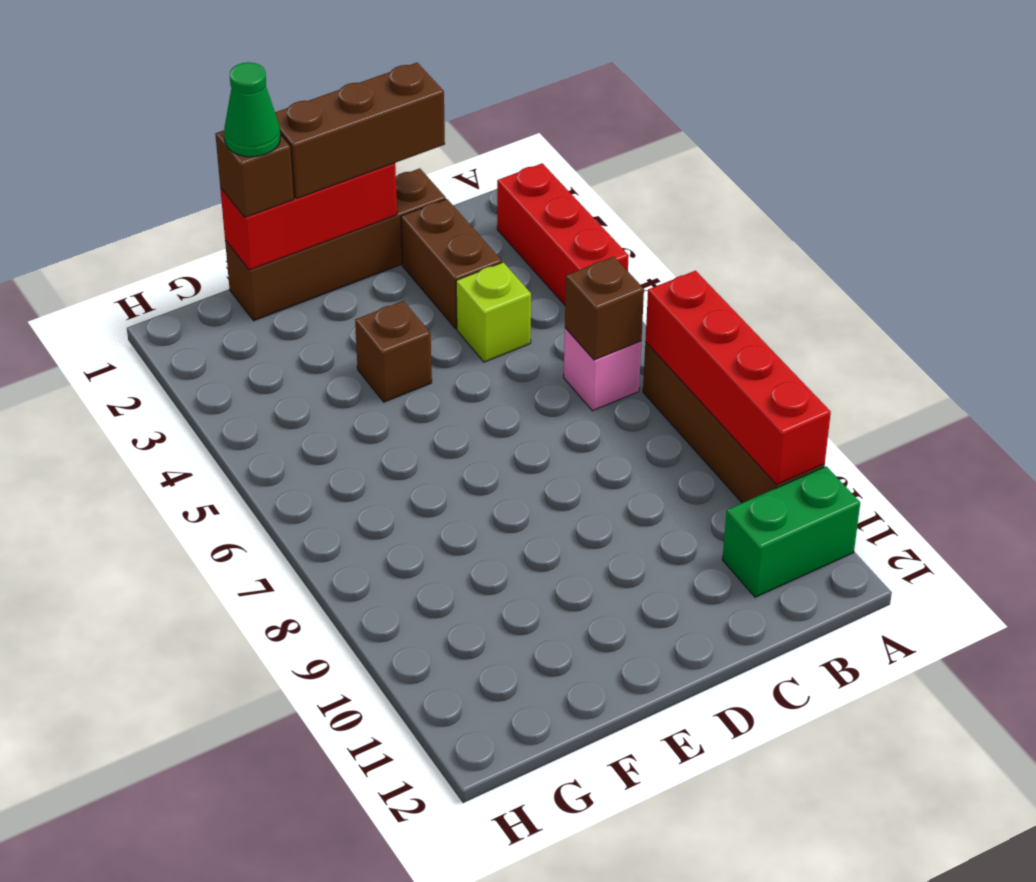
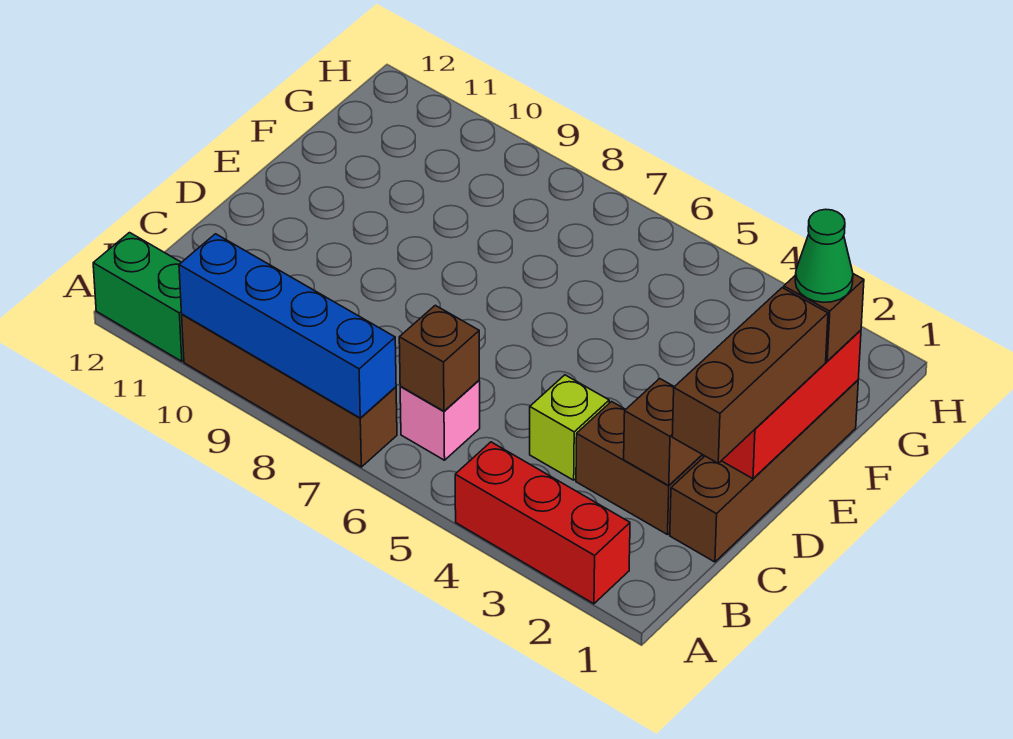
red 1x4 brick [645,271,831,485] -> blue 1x4 brick [179,234,396,418]
green 1x2 brick [722,466,860,597] -> green 1x2 brick turned to [93,233,184,361]
brown 1x1 brick [355,301,432,402] -> brown 1x1 brick moved to [624,379,702,485]

